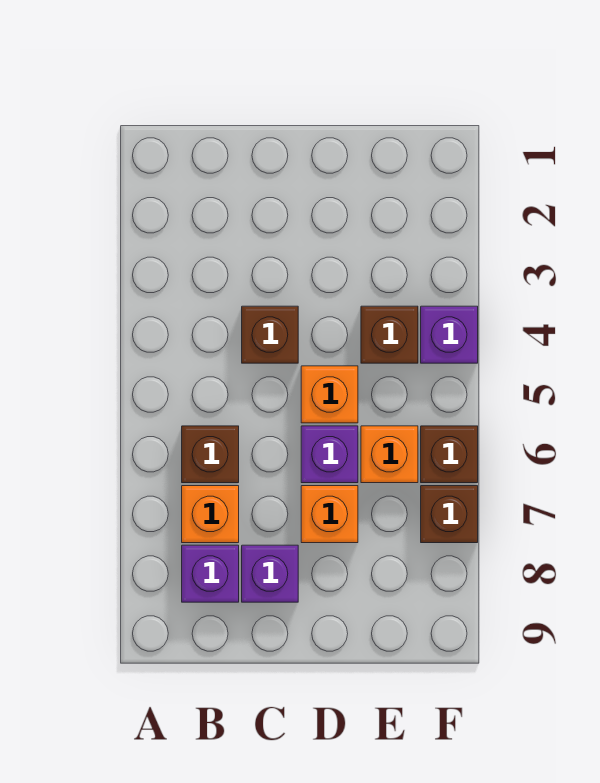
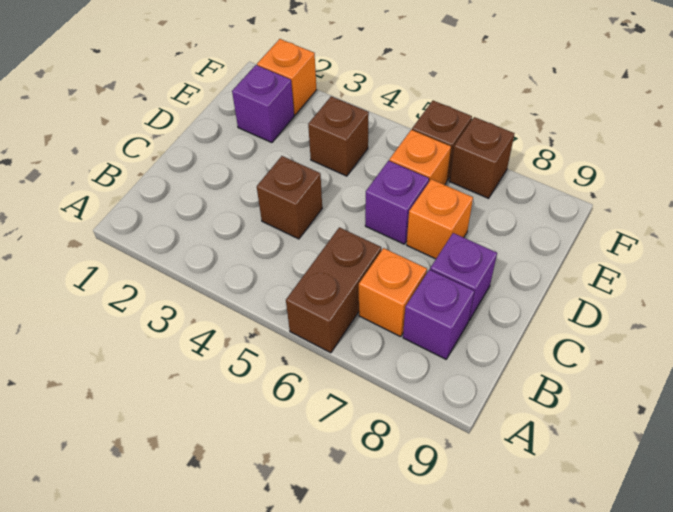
brown 1x1 brick [182,426,239,483] -> brown 1x2 brick [286,227,381,353]
orange 1x1 brick [301,366,358,423] -> orange 1x1 brick moved to [257,39,317,115]
purple 1x1 brick [421,306,478,363] -> purple 1x1 brick moved to [232,65,294,143]

